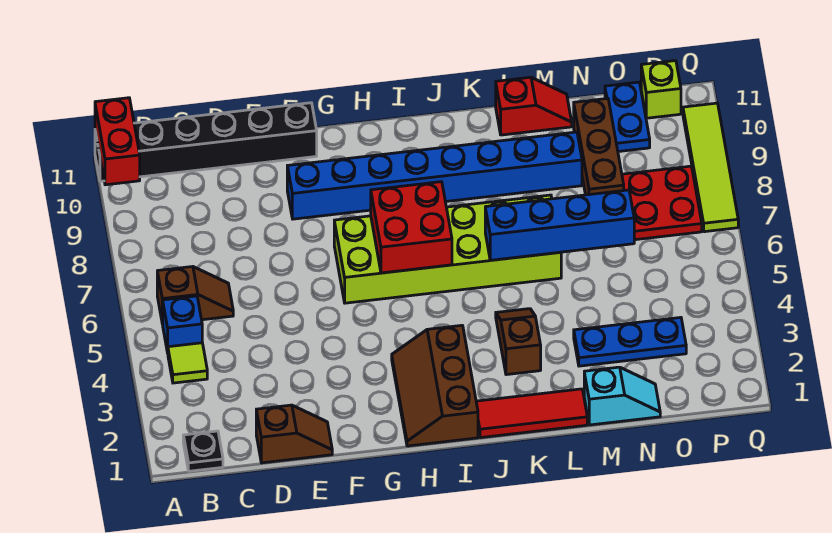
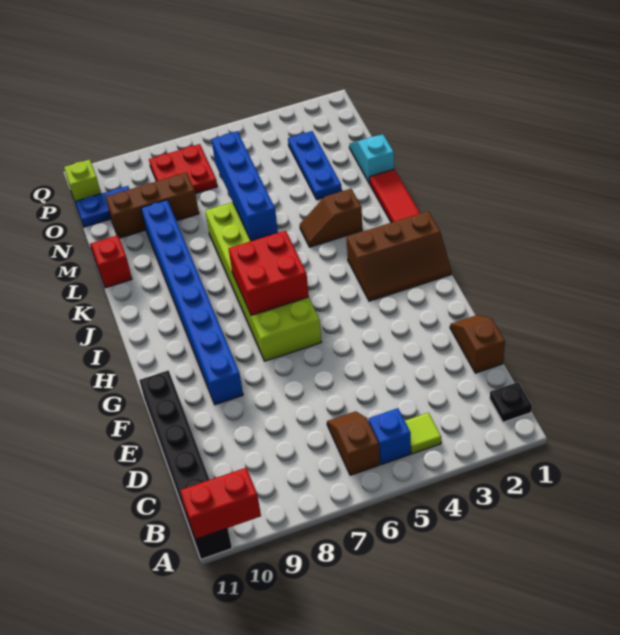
lime 1x4 tile [683,103,738,232] -> none

